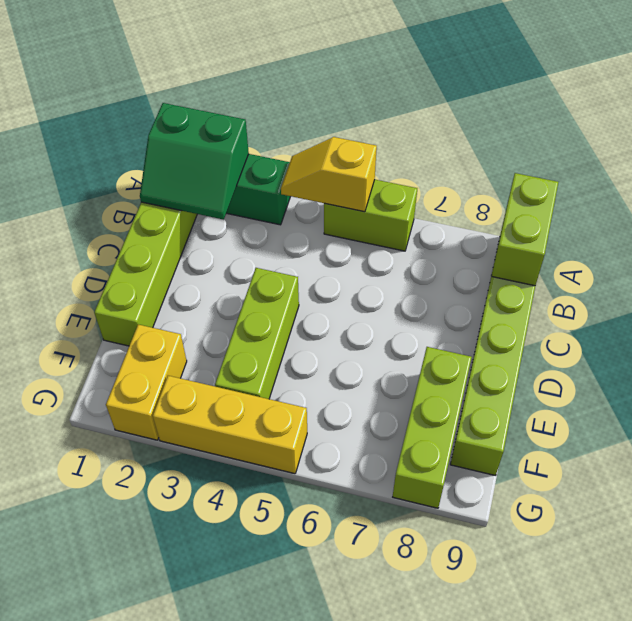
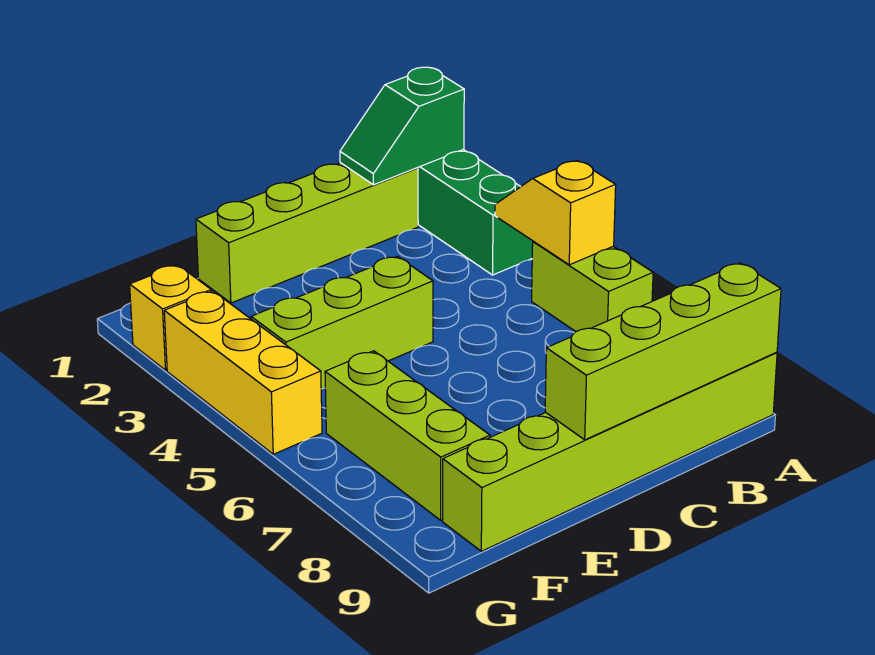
green 2x2 slope [140,103,249,219] -> green 1x2 slope [340,67,464,185]
lime 1x2 brick [492,173,558,286] -> lime 1x4 brick [545,263,781,440]
lime 1x3 brick [393,347,472,508] -> lime 1x3 brick turned to [325,351,490,520]
yellow 1x2 brick [106,324,187,440] -> yellow 1x1 brick [130,265,211,370]

